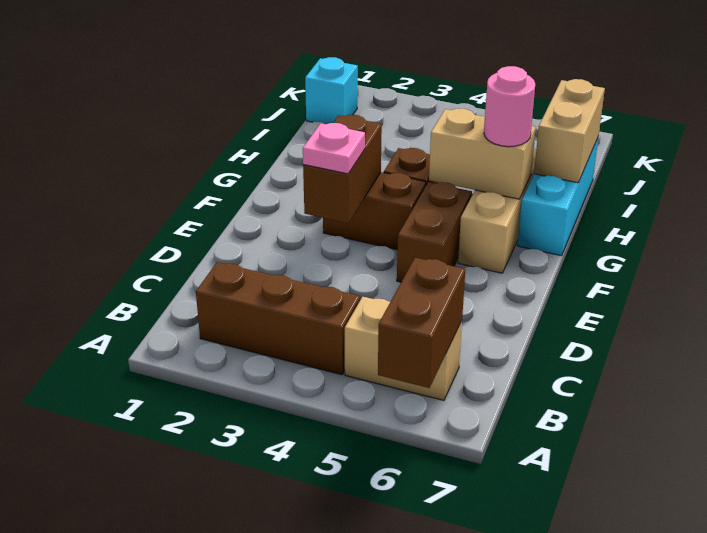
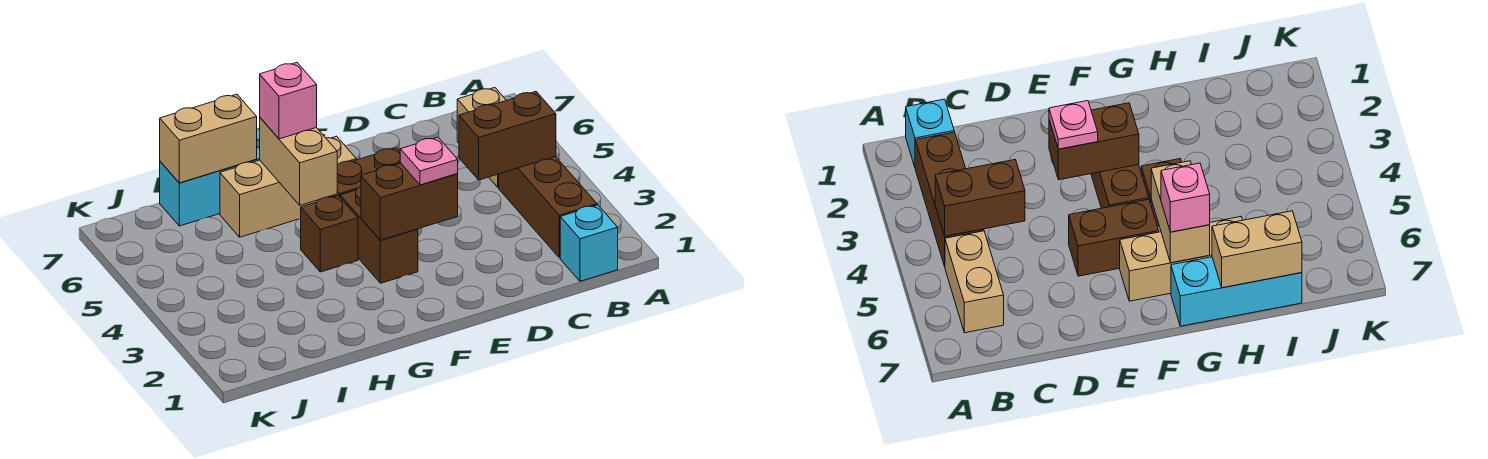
brown 1x2 brick [378,258,465,388] -> brown 1x2 brick moved to [459,92,556,180]
pink 1x1 round brick [484,66,535,147] -> pink 1x1 brick [260,63,317,139]
cyan 1x1 brick [305,57,358,124] -> cyan 1x1 brick moved to [560,205,618,281]

